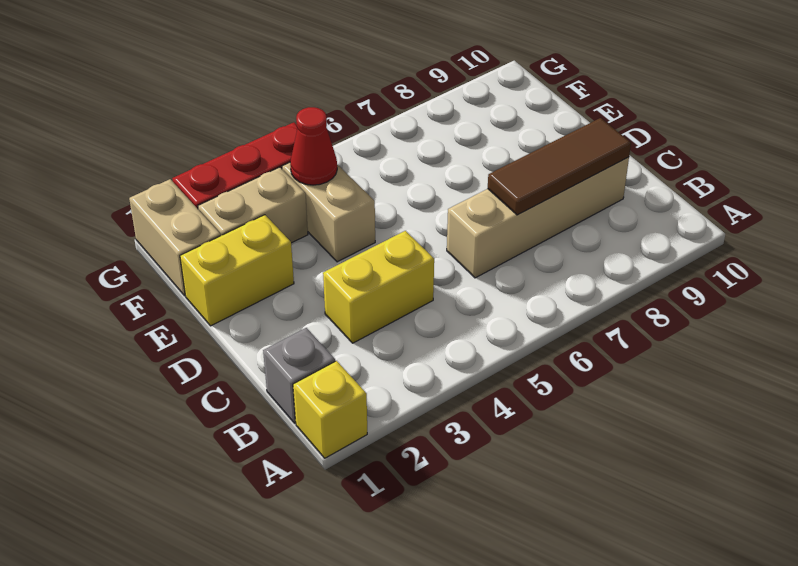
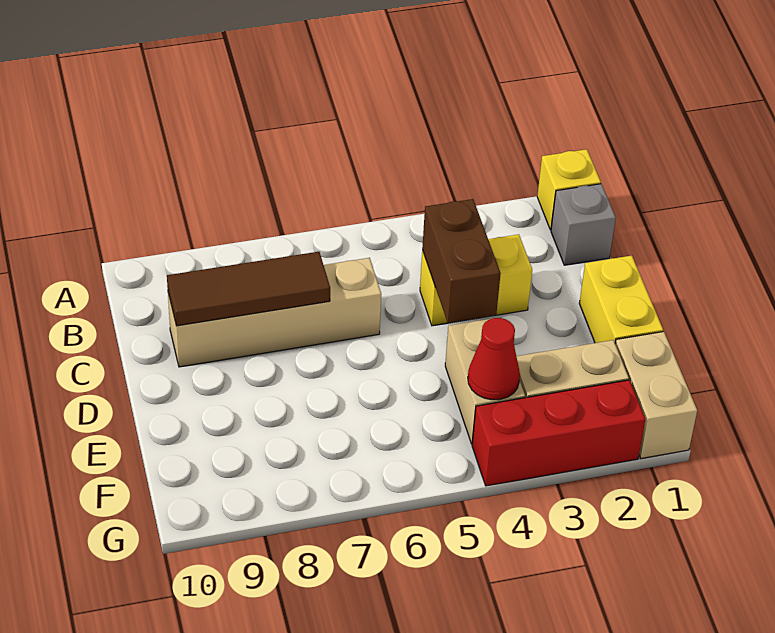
none -> brown 1x2 brick [422,199,501,323]
yellow 1x2 brick [180,215,294,326] -> yellow 1x2 brick turned to [579,256,663,343]

